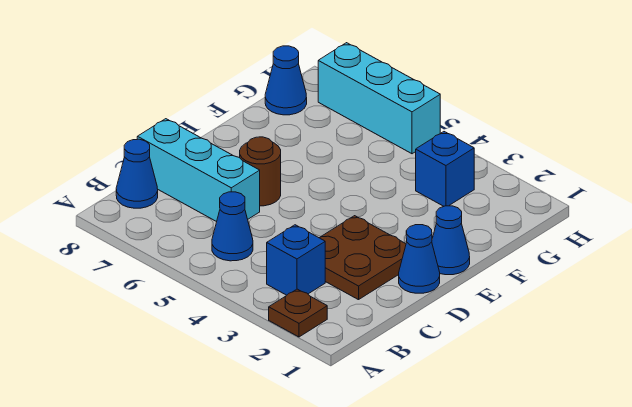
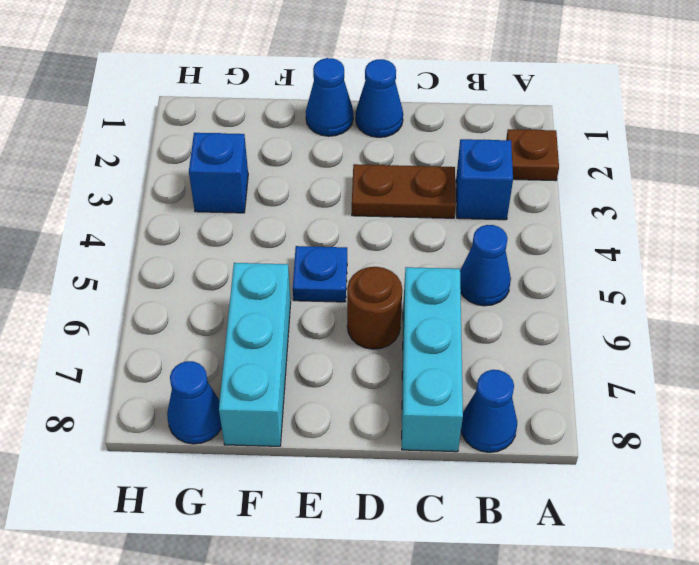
brown 2x2 plate [320,216,406,300] -> brown 1x2 plate [352,164,456,218]
none -> blue 1x1 plate [293,246,347,302]
cyan 1x3 brick [318,43,440,154] -> cyan 1x3 brick moved to [219,263,291,446]

